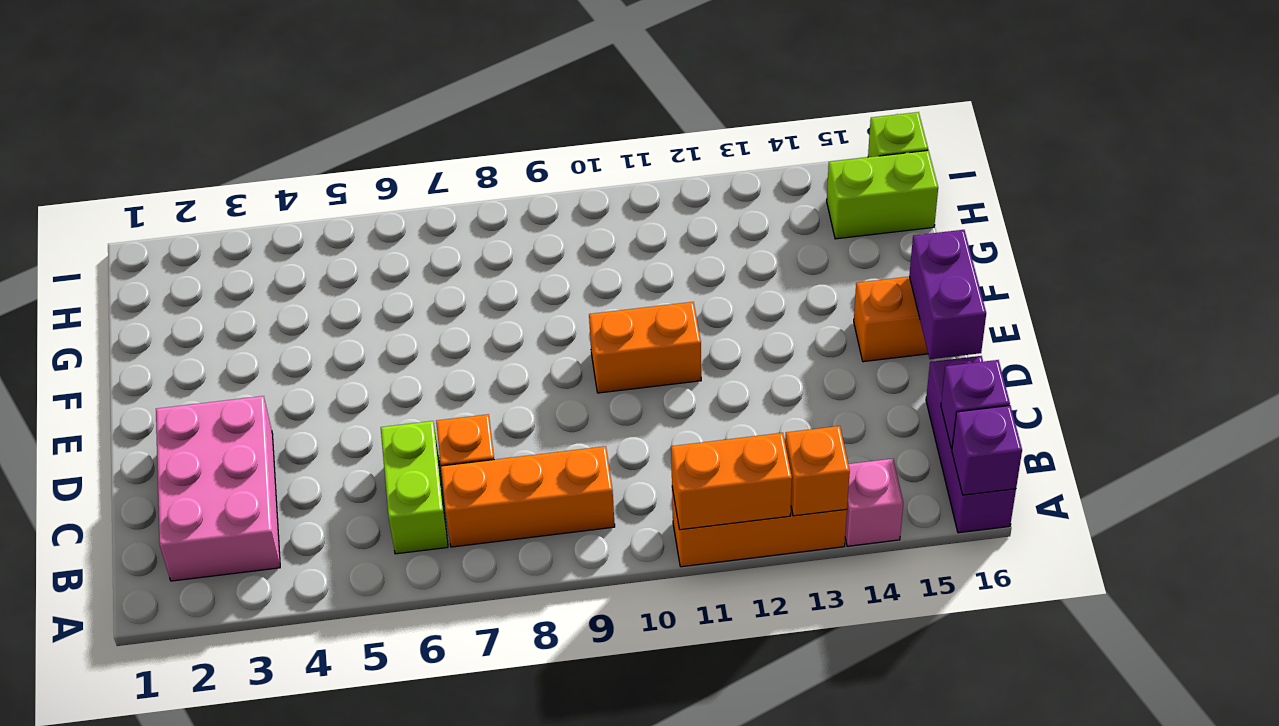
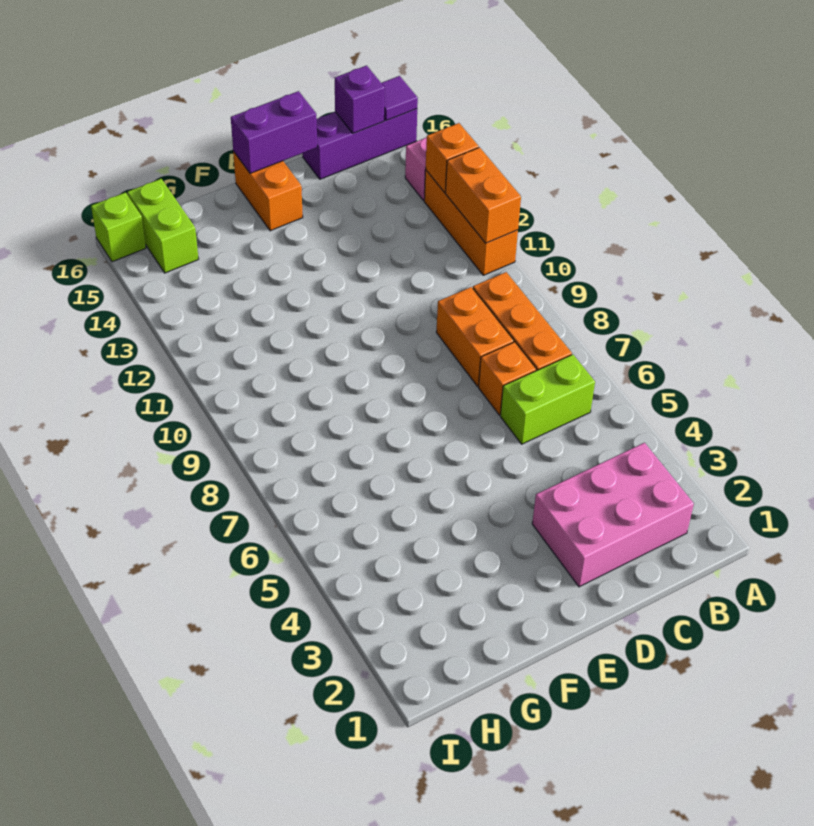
purple 1x1 brick [952,406,1022,495] -> purple 1x1 tile [382,76,418,121]
orange 1x2 brick [589,302,701,393] -> orange 1x2 brick moved to [436,287,514,386]

